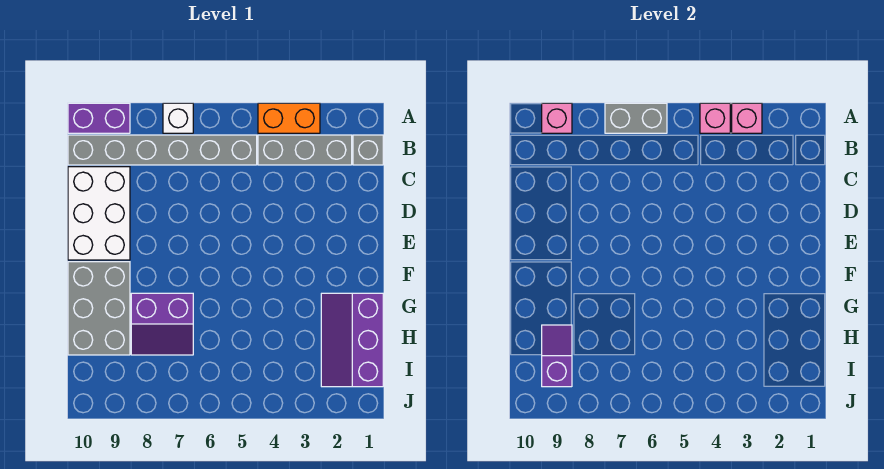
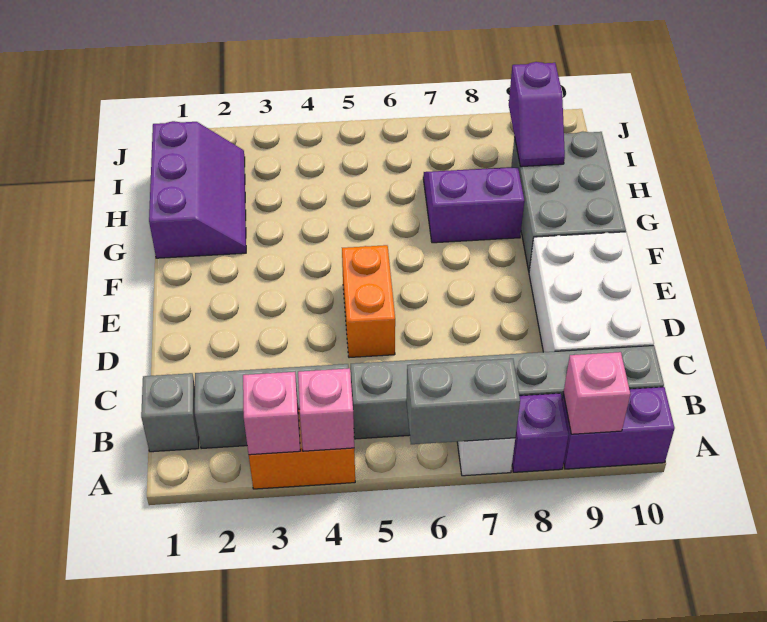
none -> purple 1x1 brick [512,393,569,472]
none -> orange 1x2 brick [342,245,395,358]

